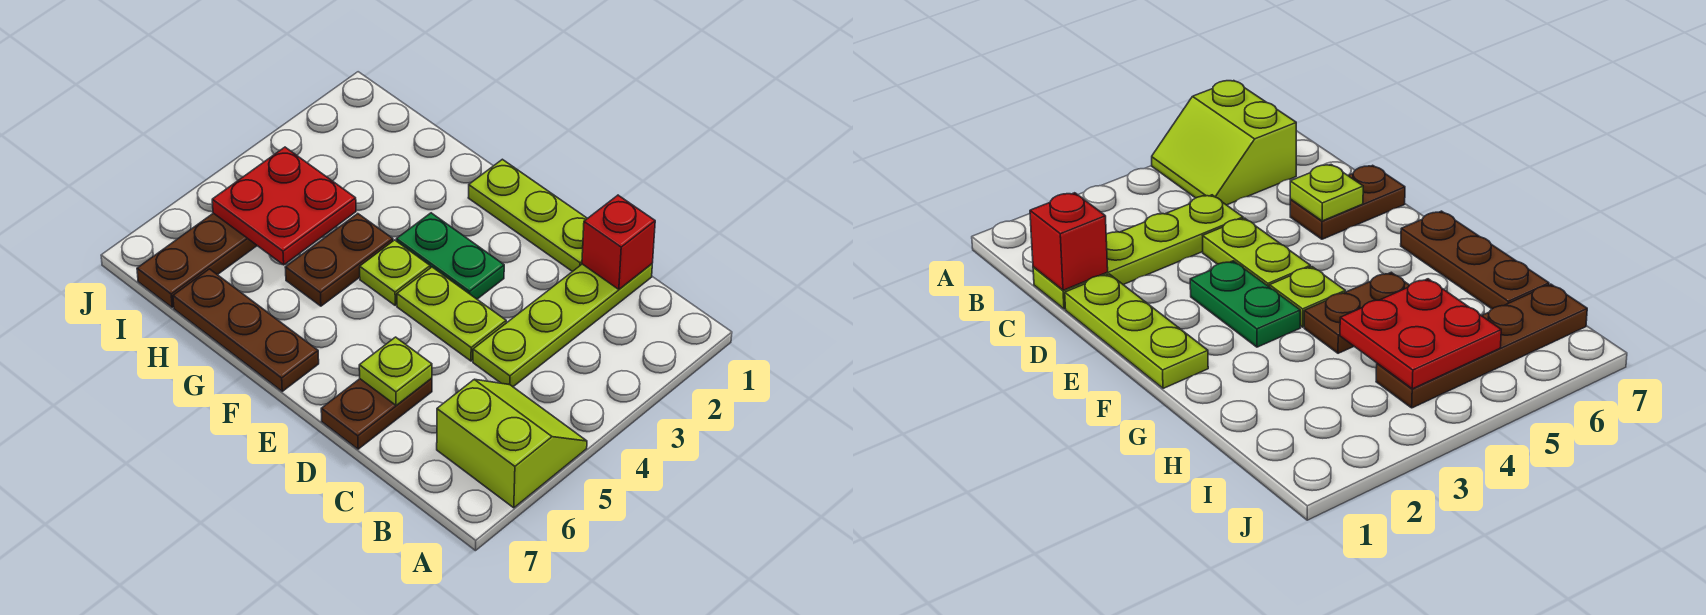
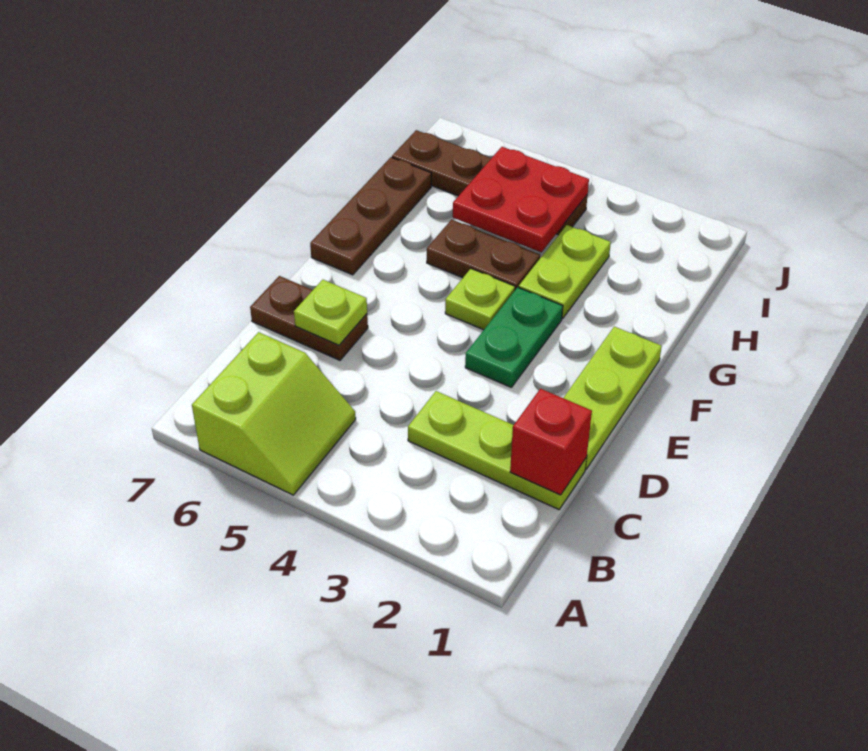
lime 1x4 plate [473,264,652,387] -> lime 1x3 plate [408,391,587,510]
lime 1x2 plate [397,267,506,361] -> lime 1x2 plate moved to [519,225,611,319]

